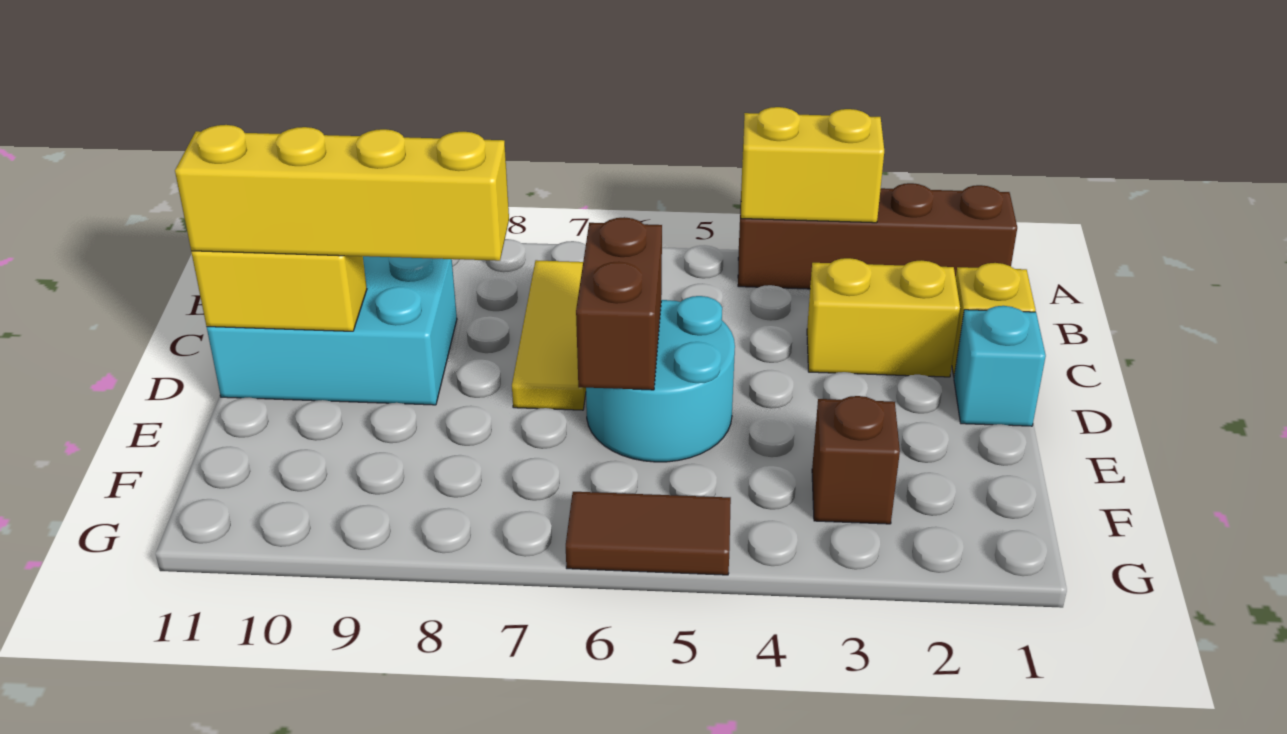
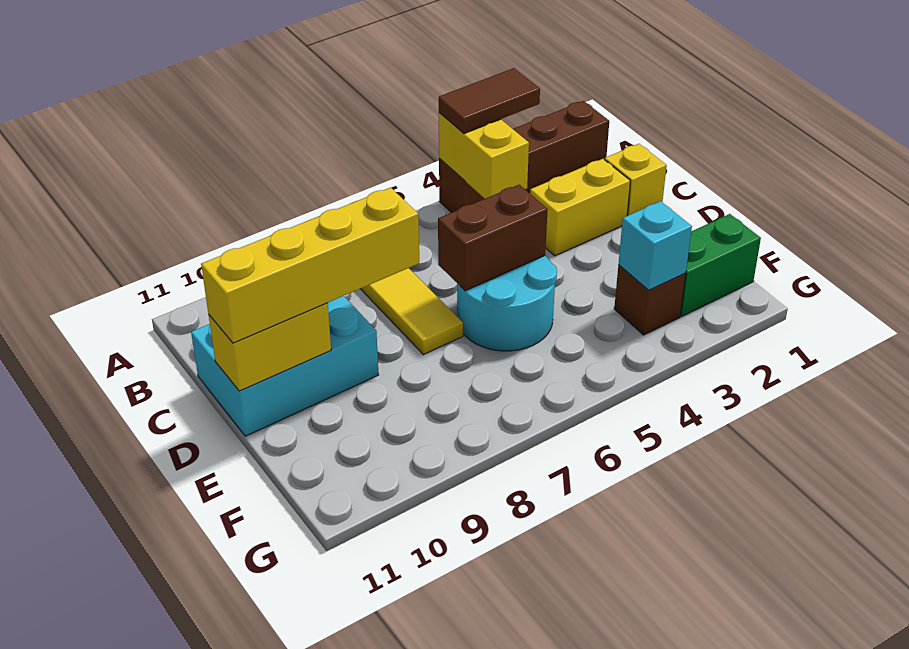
yellow 1x2 brick [741,107,884,223] -> yellow 1x2 brick turned to [439,113,529,199]
cyan 1x1 brick [954,306,1046,426] -> cyan 1x1 brick moved to [619,201,692,290]
brown 1x2 brick [576,217,662,390] -> brown 1x2 brick turned to [438,185,548,291]
none -> green 1x2 brick [680,214,761,316]
brown 1x2 tile [566,492,731,575] -> brown 1x2 tile moved to [439,68,540,133]

